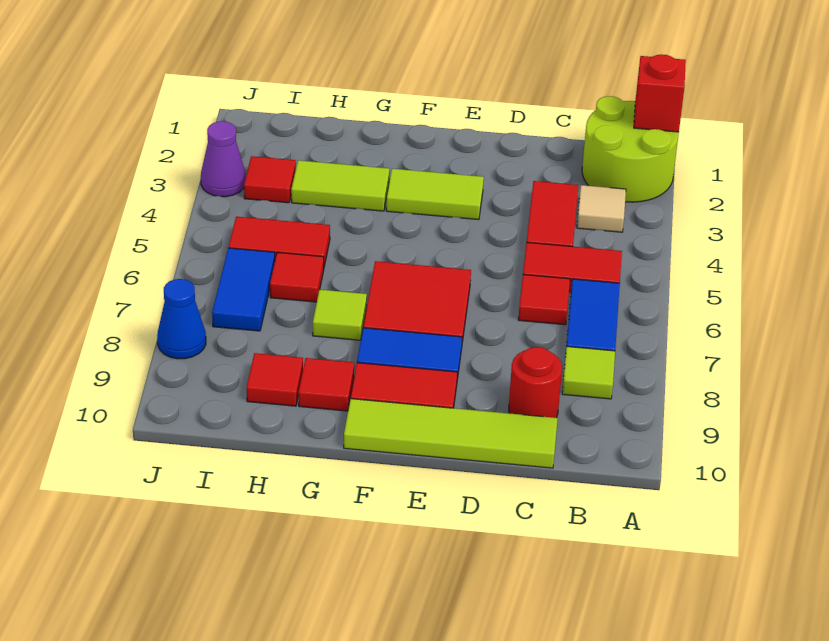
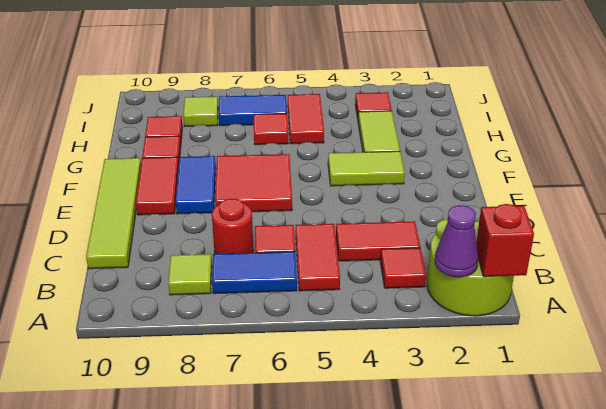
tan 1x1 tile [577,185,626,232] -> red 1x1 tile [380,248,426,288]
red 1x1 round brick [509,347,562,418] -> red 1x1 round brick moved to [212,199,254,254]
lime 1x2 tile [386,169,484,220] -> lime 1x2 tile turned to [328,151,405,186]
lime 1x1 tile [313,290,367,340] -> lime 1x1 tile moved to [183,97,218,126]
purple 1x1 cone [201,121,246,197] -> purple 1x1 cone moved to [435,205,478,277]
blue 1x1 cone [157,279,206,359] -> none

